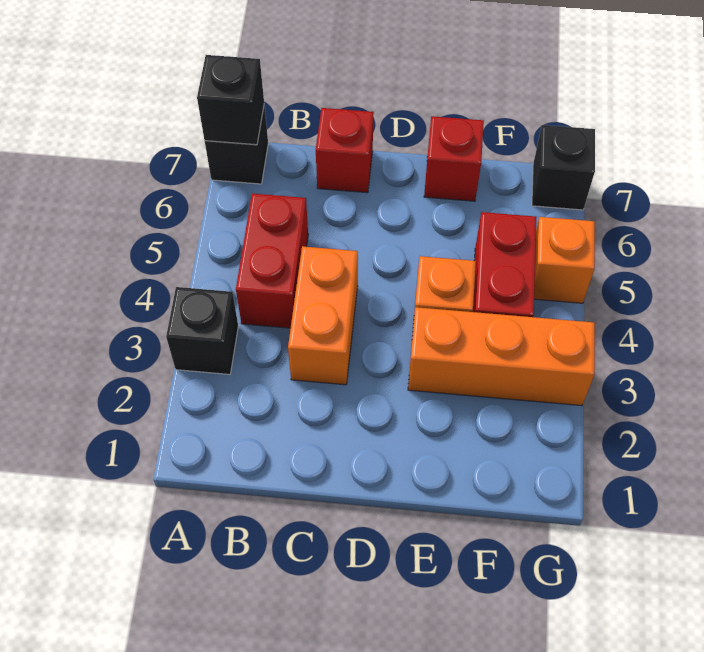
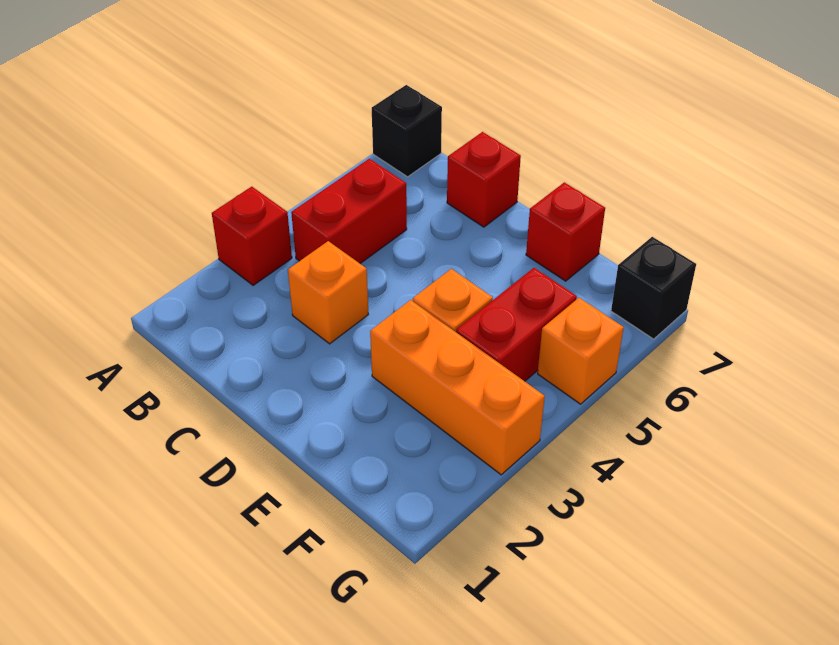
black 1x1 brick [166,287,238,374] -> red 1x1 brick [212,187,292,285]
black 1x1 brick [197,55,264,145] -> none
orange 1x2 brick [288,246,358,385] -> orange 1x1 brick [288,241,368,344]

